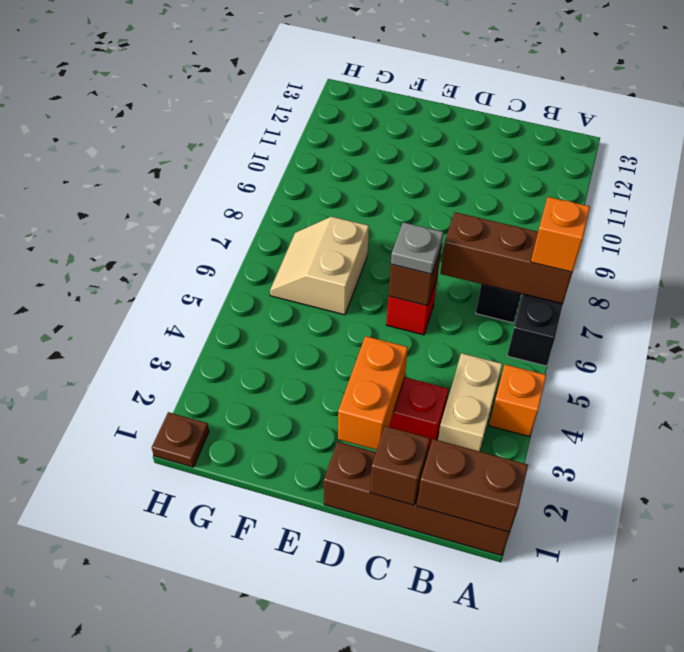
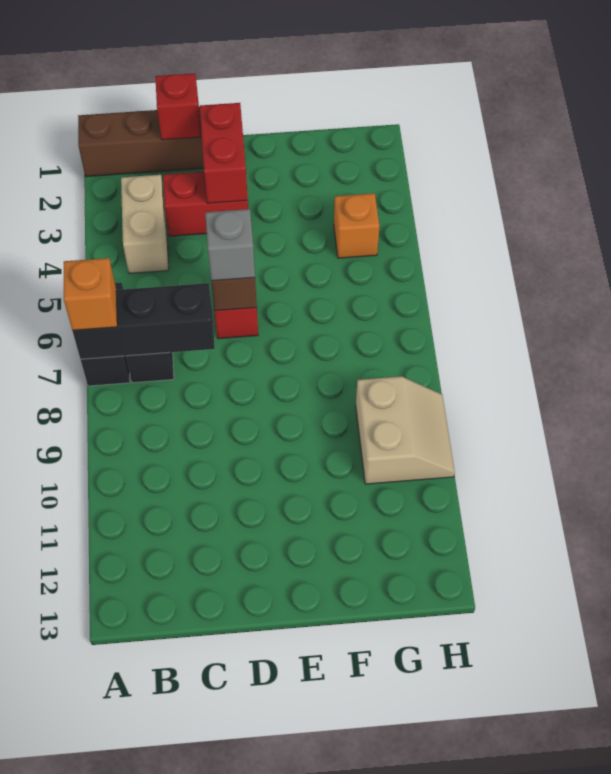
brown 1x2 brick [417,439,528,532] -> none
orange 1x1 brick [489,364,546,437] -> orange 1x1 brick moved to [334,193,379,258]
brown 1x3 brick [440,212,572,304] -> black 1x3 brick [73,283,215,359]
brown 1x1 brick [370,426,430,505] -> red 1x1 brick [155,73,201,140]
orange 1x2 brick [338,336,408,450] -> red 1x2 brick [200,103,248,203]
grey 1x1 plate [391,222,443,274] -> grey 1x1 brick [205,209,255,281]
tan 2x2 slope [270,217,369,315] -> tan 2x2 slope moved to [356,376,455,484]
brown 1x1 plate [152,412,209,467] -> none

